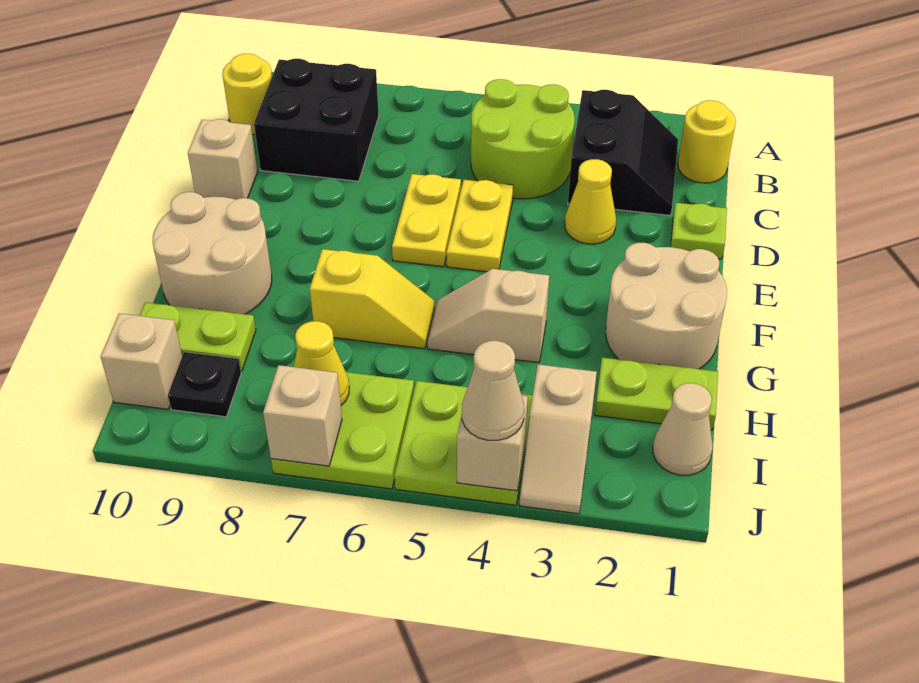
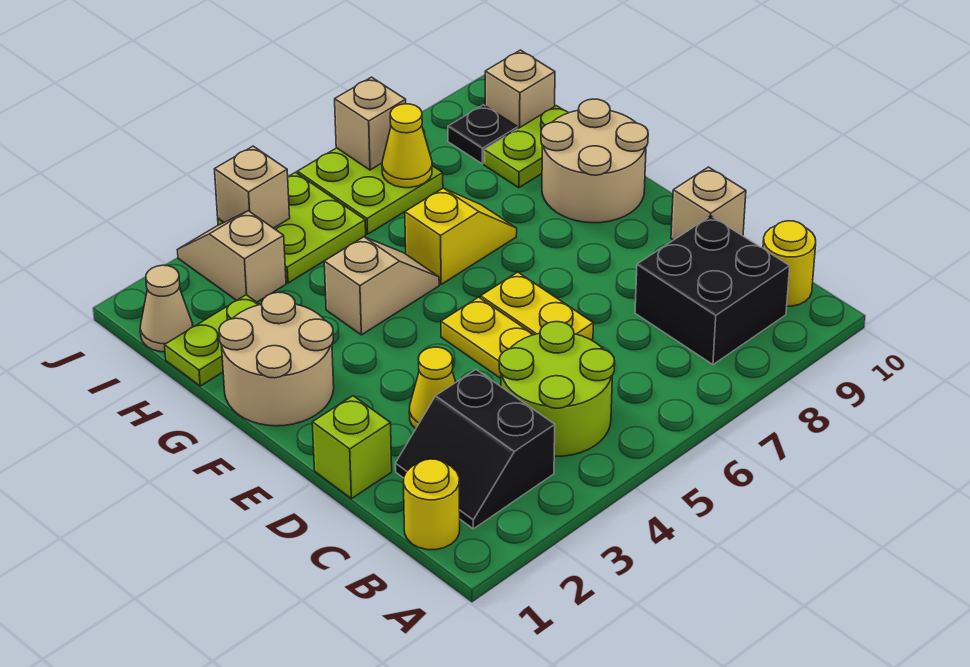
lime 1x1 plate [671,203,727,259] -> lime 1x1 brick [312,396,392,499]
yellow 1x2 slope [310,249,434,349] -> yellow 1x2 slope turned to [405,188,517,285]
tan 1x1 cone [462,341,524,440] -> none

